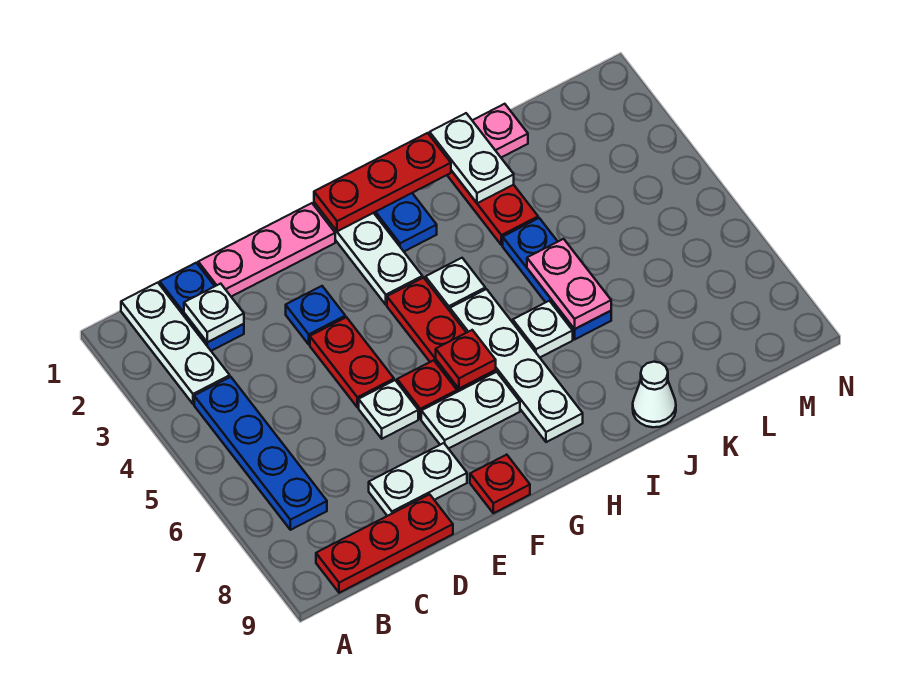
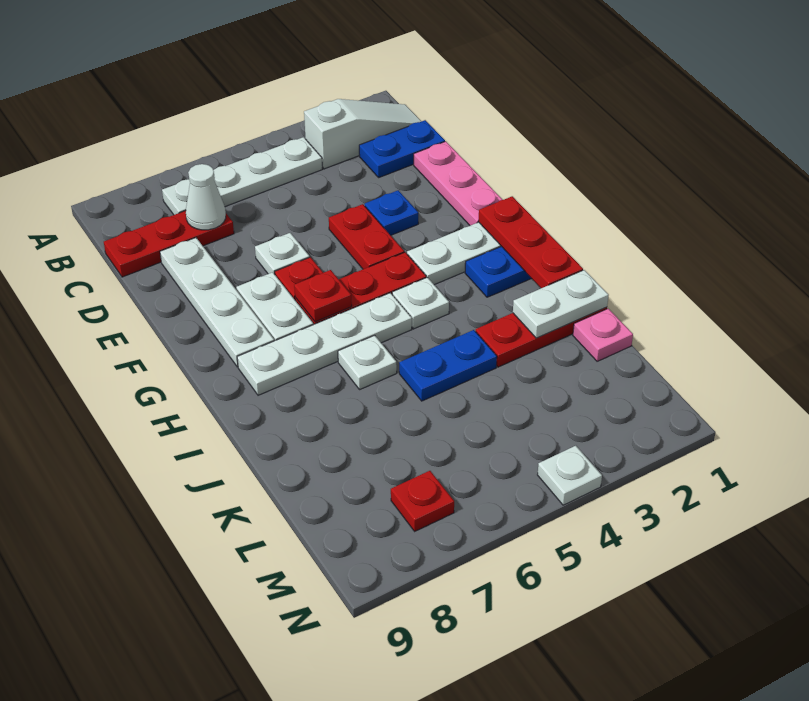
white 1x3 plate [121,283,230,404] -> white 1x3 slope [304,99,421,169]
blue 1x4 plate [194,377,327,530] -> white 1x4 plate [162,137,322,215]
red 1x3 plate [316,494,453,593] -> red 1x3 plate turned to [104,211,234,277]
white 1x1 plate [184,284,244,342] -> white 1x1 plate moved to [538,446,602,505]
white 1x2 plate [369,443,467,516] -> white 1x4 plate [160,238,274,367]
red 1x2 plate [310,317,394,407] -> red 1x2 plate turned to [329,204,404,269]
red 1x1 plate [470,455,530,513] -> red 1x1 plate moved to [391,471,454,531]
blue 1x3 plate [503,218,611,339] -> blue 1x2 plate [399,330,497,401]
pink 1x2 plate [527,239,611,329] -> none
white 1x1 cone [633,362,676,427] -> white 1x1 cone moved to [186,164,226,230]

